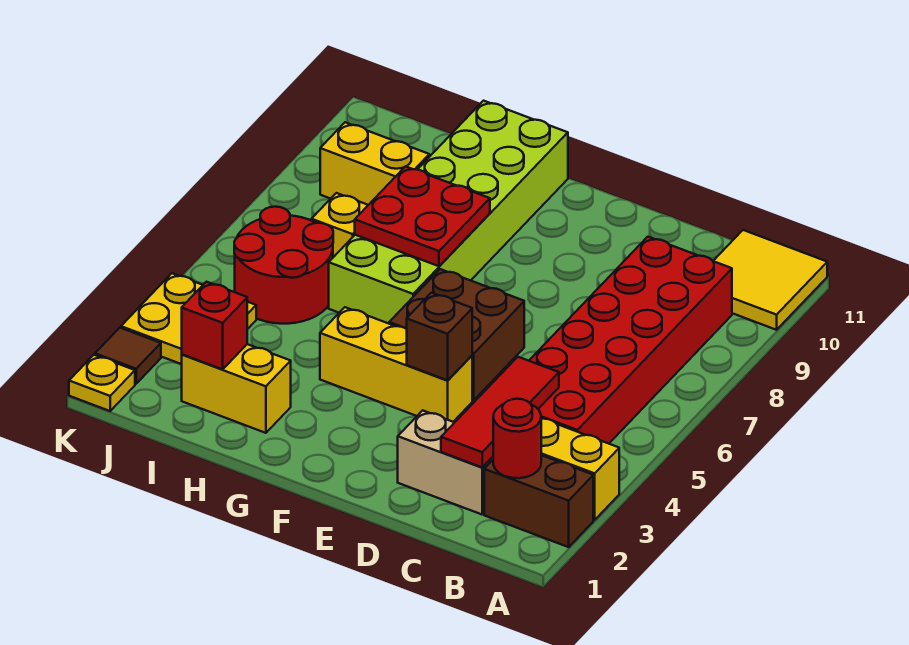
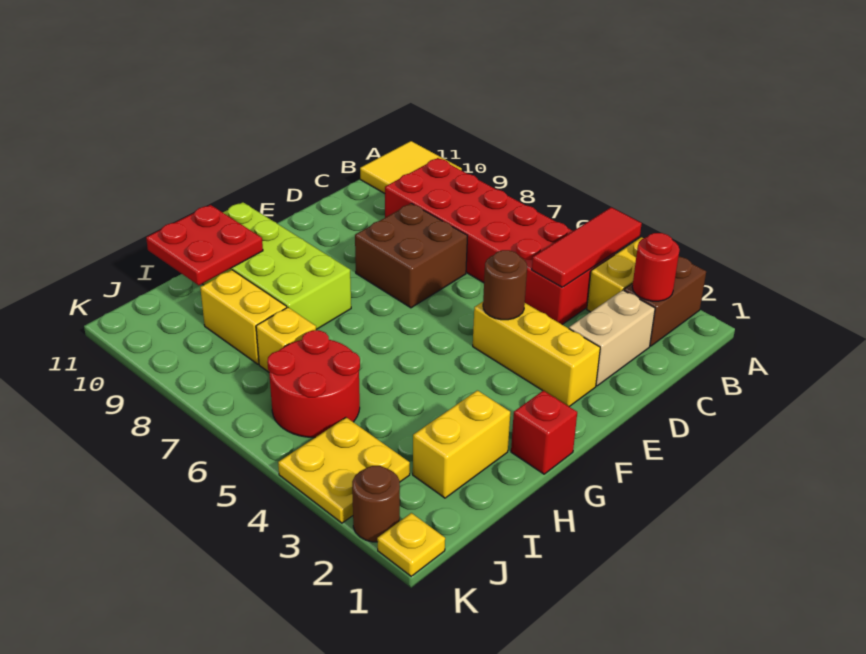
red 1x3 tile [441,357,559,467] -> red 1x3 tile turned to [532,207,642,287]
yellow 1x3 brick [320,307,472,422] -> yellow 1x3 brick turned to [473,302,600,406]
brown 1x1 brick [407,293,472,380] -> brown 1x1 round brick [483,250,527,320]
brown 2x2 brick [389,269,524,400] -> brown 2x2 brick moved to [355,203,467,308]
lime 2x6 brick [329,101,568,324] -> lime 2x4 brick [203,202,351,329]
red 2x2 plate [355,166,490,266] -> red 2x2 plate moved to [146,205,263,285]
red 1x1 brick [182,282,247,369] -> red 1x1 brick moved to [511,391,577,474]
yellow 1x2 brick [320,122,429,205] -> yellow 1x2 brick turned to [200,270,287,364]
brown 1x1 tile [95,328,161,384] -> brown 1x1 round brick [352,466,400,542]

